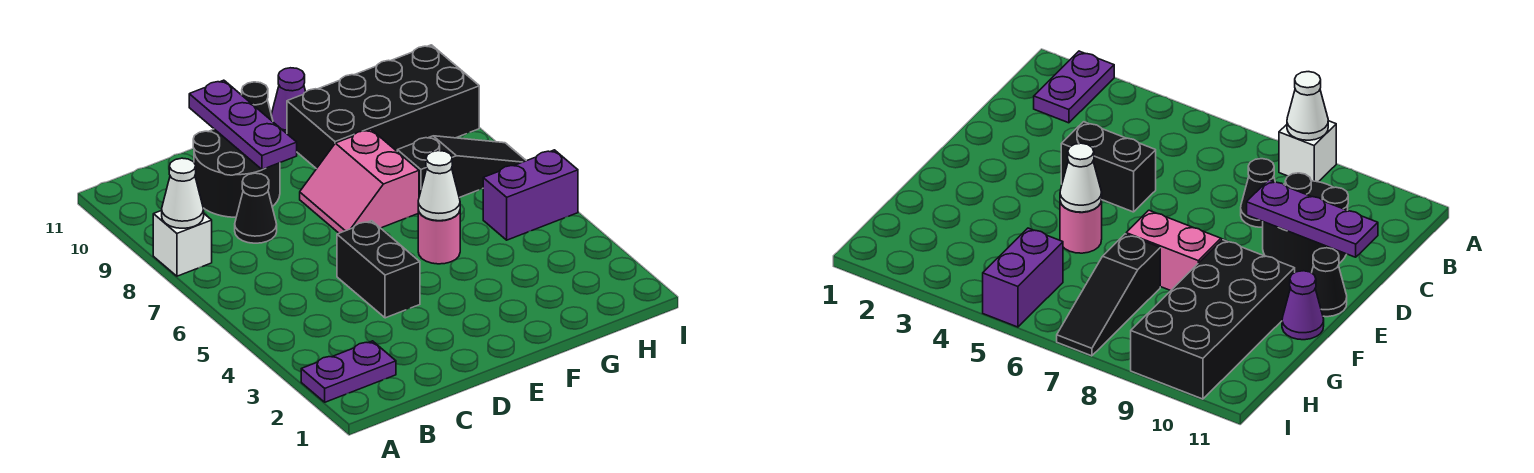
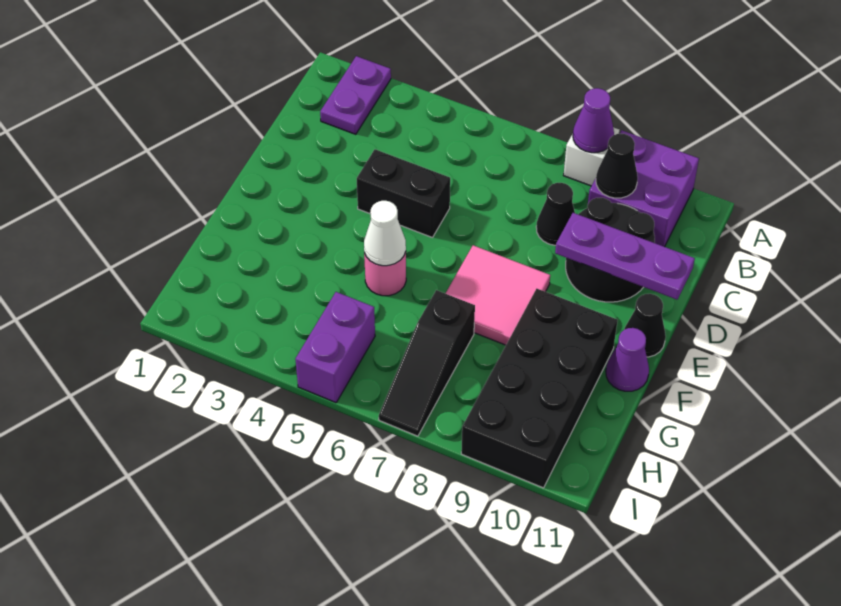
white 1x1 cone [162,158,204,228] -> purple 1x1 cone [573,88,614,153]
none -> purple 2x2 brick [588,130,699,247]
none -> black 1x1 cone [596,134,638,198]
pink 2x2 slope [300,129,419,233] -> pink 2x2 tile [446,245,550,345]

